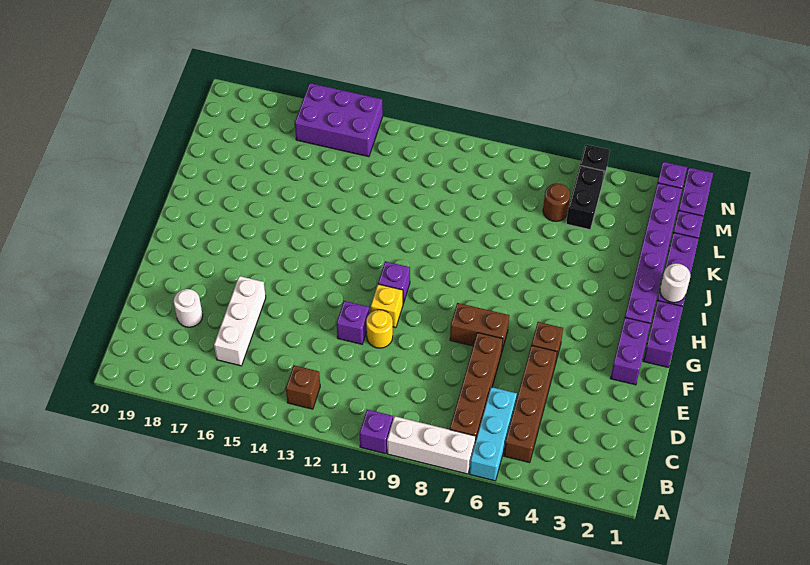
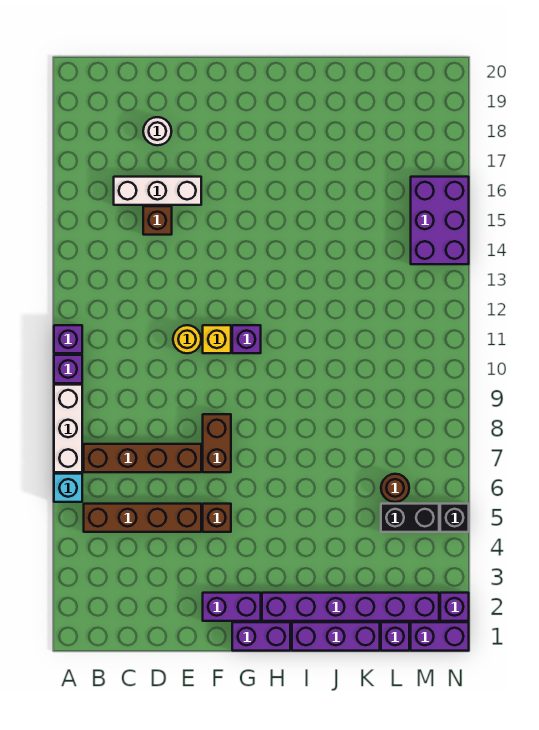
cyan 1x3 brick [469,387,517,481] -> cyan 1x1 brick [54,474,82,502]
brown 1x1 brick [286,365,320,409] -> brown 1x1 brick moved to [143,206,172,235]
purple 1x1 brick [337,301,369,344] -> purple 1x1 brick moved to [54,325,82,353]
white 1x1 round brick [660,263,690,303] -> none

